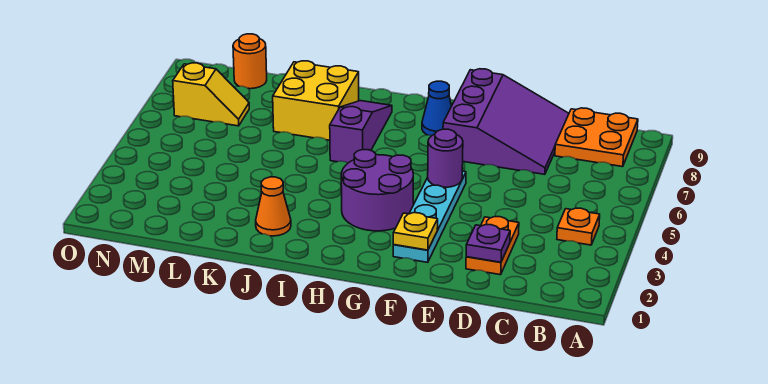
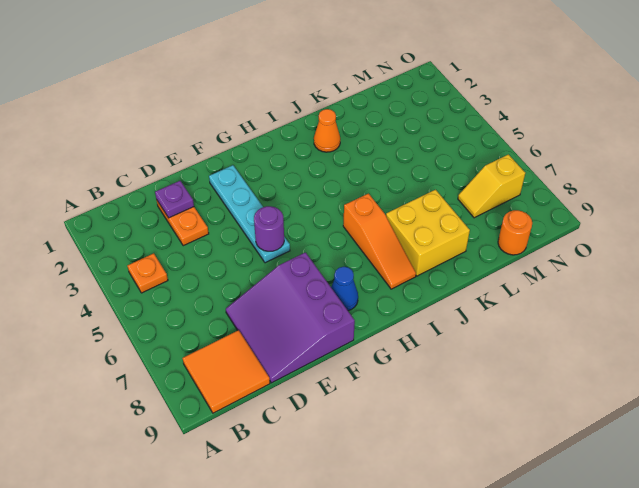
orange 2x2 plate [555,108,638,167] -> orange 2x2 tile [183,330,270,413]
yellow 1x1 plate [393,213,438,250] -> none
purple 2x2 round brick [341,150,413,231] -> none
purple 1x3 slope [330,101,392,163] -> orange 1x3 slope [343,194,416,289]

